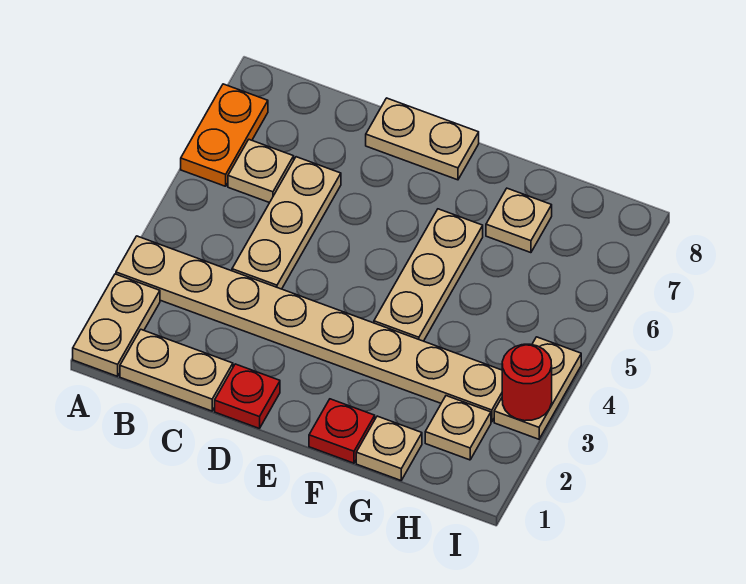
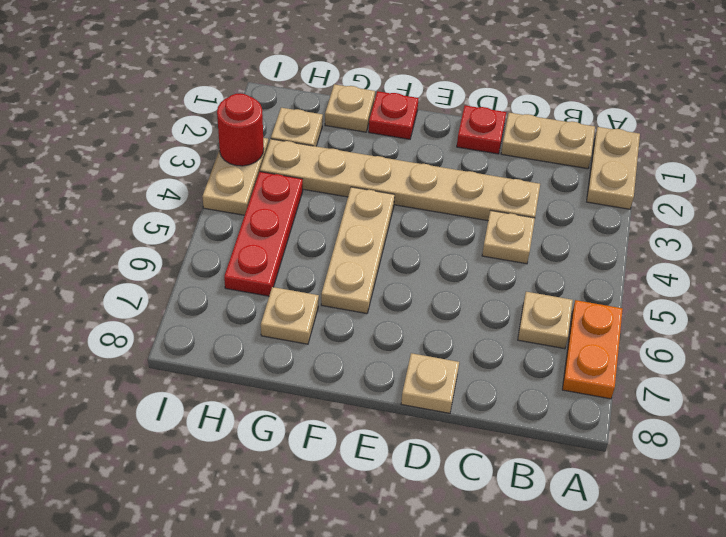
tan 1x8 plate [116,236,502,422] -> tan 1x6 plate [260,139,540,221]
tan 1x3 plate [232,157,341,289] -> tan 1x1 plate [482,211,535,264]
tan 1x2 plate [366,98,479,180] -> tan 1x1 plate [401,353,459,413]
none -> red 1x3 plate [224,172,303,296]

